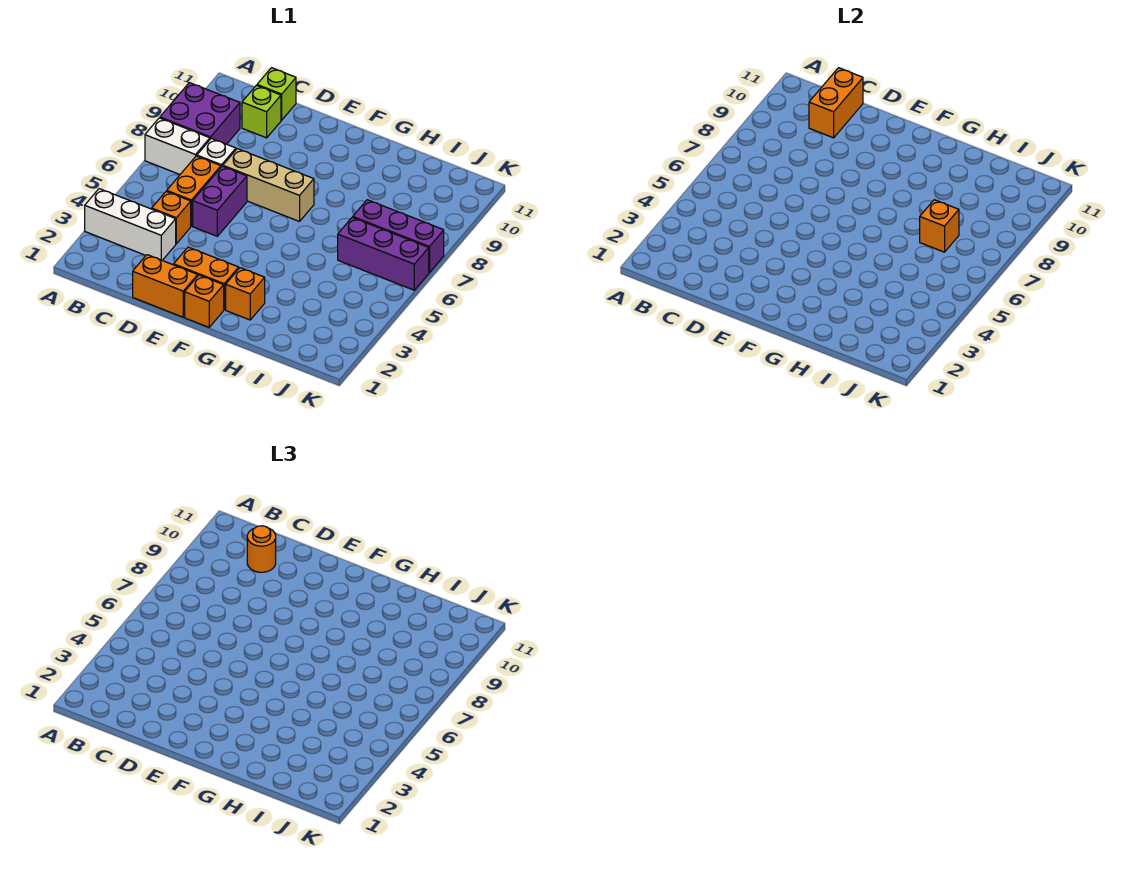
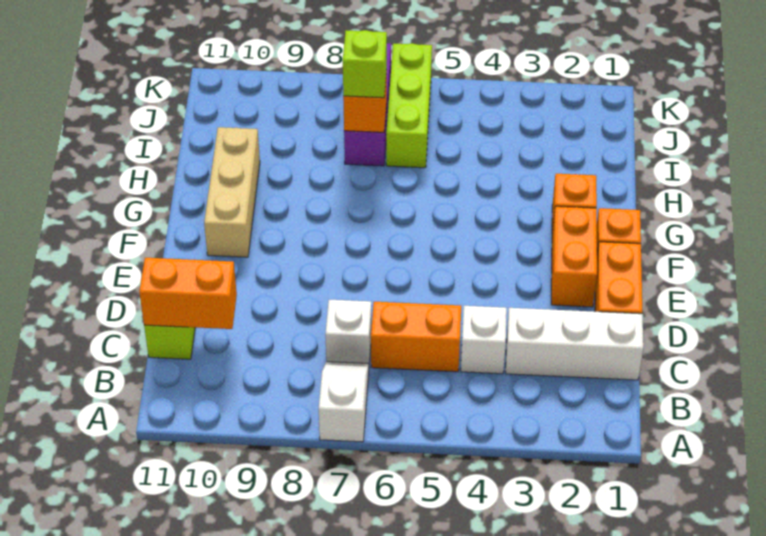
white 1x3 brick [85,189,176,260] -> white 1x3 brick turned to [506,308,643,380]
white 1x2 brick [145,118,210,174] -> white 1x2 slope [319,362,369,442]
purple 2x2 brick [160,83,240,144] -> none
orange 1x1 brick [152,191,191,244] -> white 1x1 brick [461,306,507,374]
lime 1x1 brick [242,85,281,138] -> lime 1x1 brick moved to [343,30,387,98]
orange 1x1 round brick [247,526,276,572] -> none
purple 1x2 brick [193,166,247,236] -> none
tan 1x3 brick [223,149,314,222] -> tan 1x3 brick moved to [204,127,260,257]
purple 1x3 brick [338,217,429,290] -> lime 1x3 brick [386,43,432,168]

